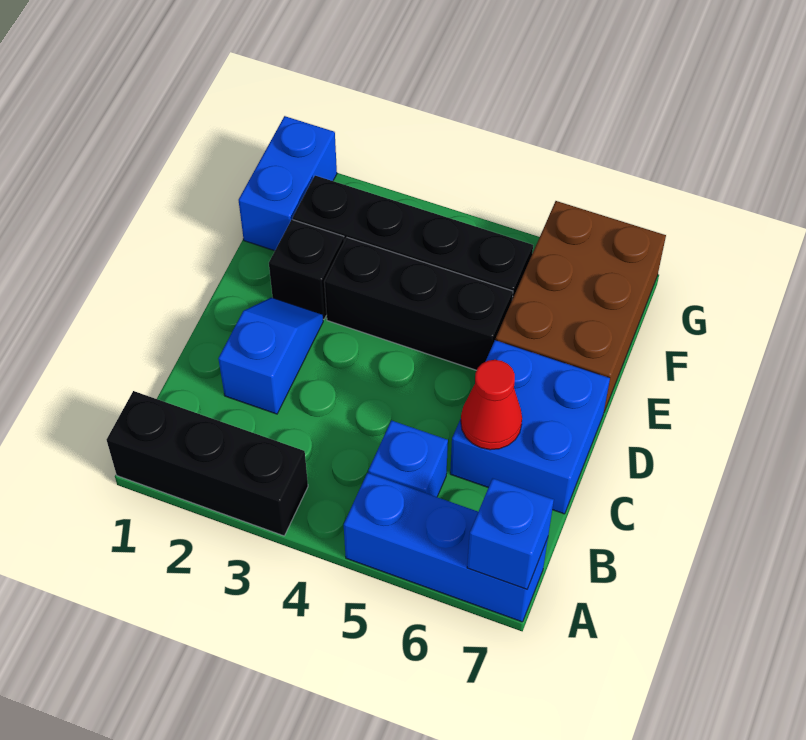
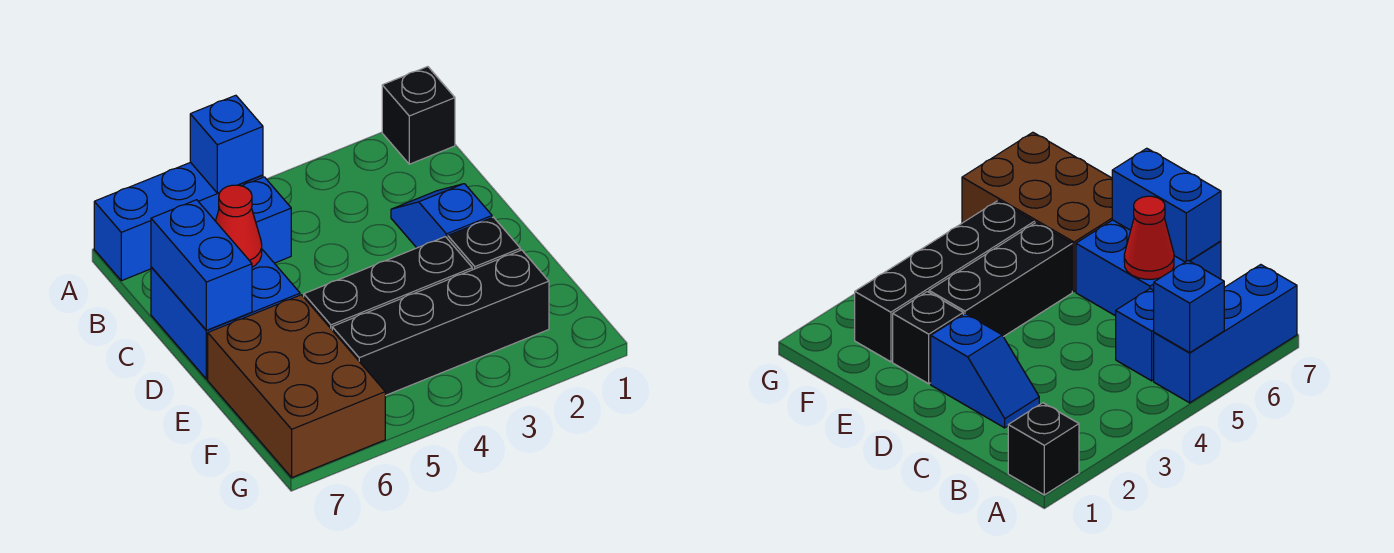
black 1x3 brick [107,391,308,536] -> black 1x1 brick [382,67,455,164]
blue 1x1 brick [467,478,554,589] -> blue 1x1 brick moved to [190,95,263,193]
blue 1x2 slope [218,298,323,414] -> blue 1x2 slope turned to [391,184,492,248]
blue 1x2 brick [239,116,337,251] -> blue 1x2 brick moved to [151,200,252,330]

